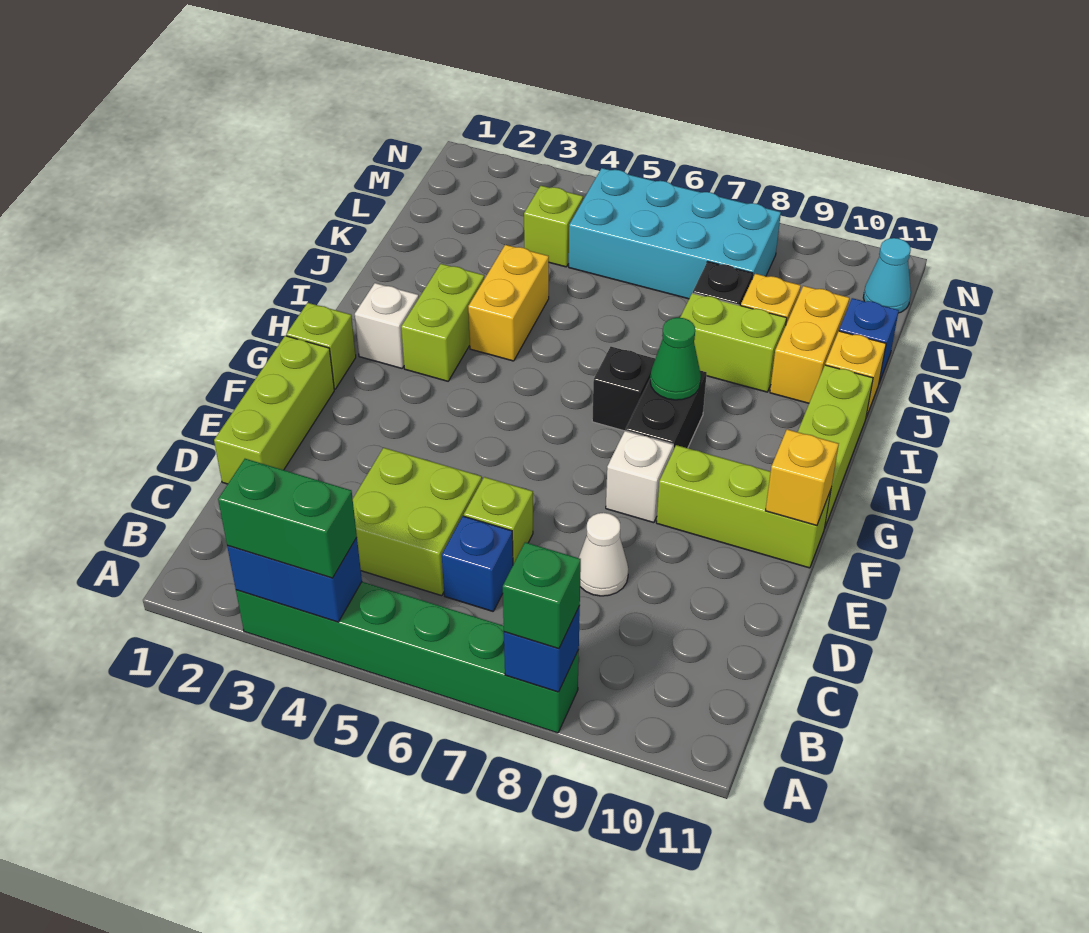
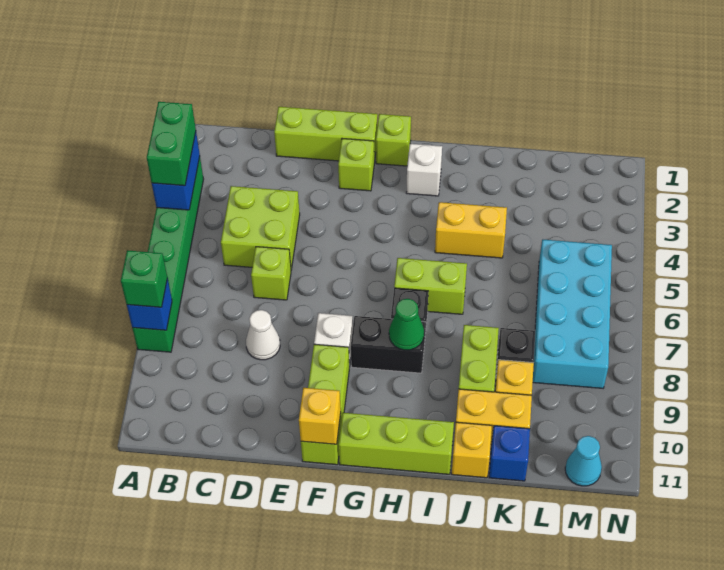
blue 1x1 brick [442,516,513,611] -> none
lime 1x2 brick [401,264,484,381] -> lime 1x2 brick moved to [394,258,467,314]
lime 1x1 brick [524,186,583,267] -> lime 1x1 brick moved to [338,139,374,191]

